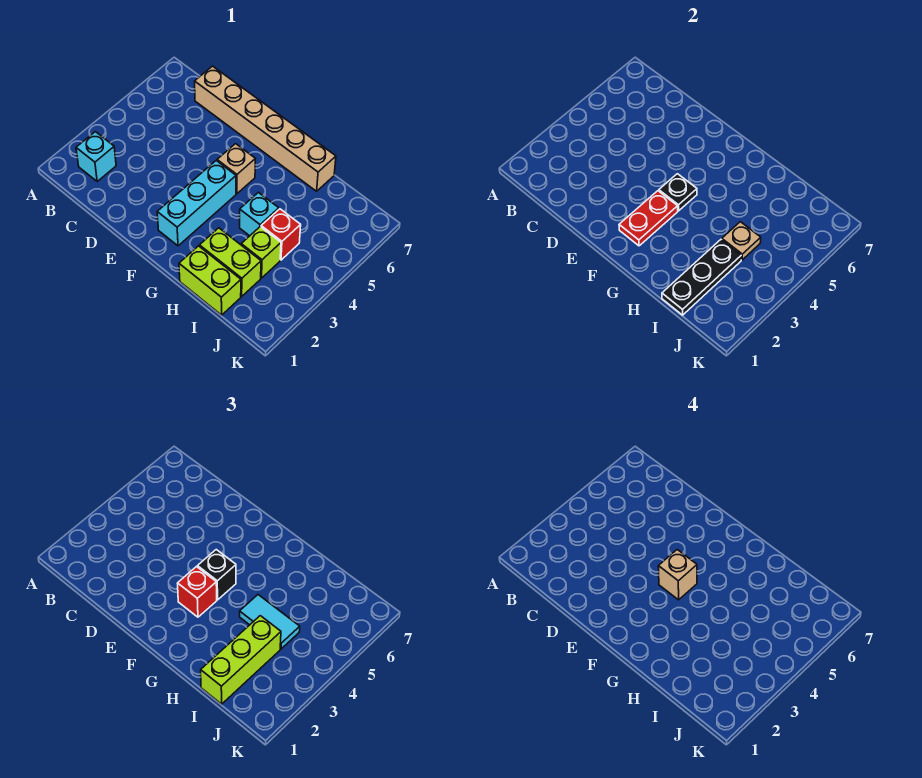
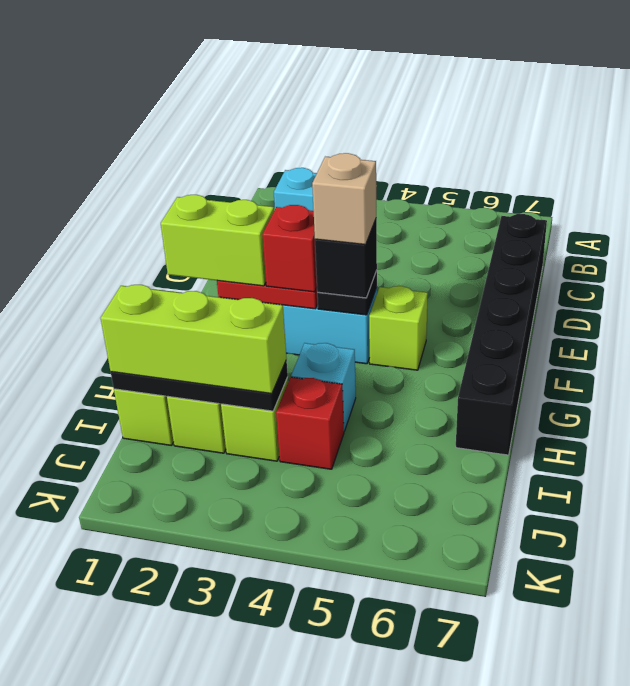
tan 1x6 brick [195,66,336,191] -> black 1x6 brick [456,214,547,455]
none -> lime 1x2 brick [161,195,274,286]
tan 1x1 brick [217,144,255,194] -> lime 1x1 brick [369,286,428,370]
cyan 1x2 tile [240,595,300,649] -> none
tan 1x1 plate [722,222,761,260] -> none

